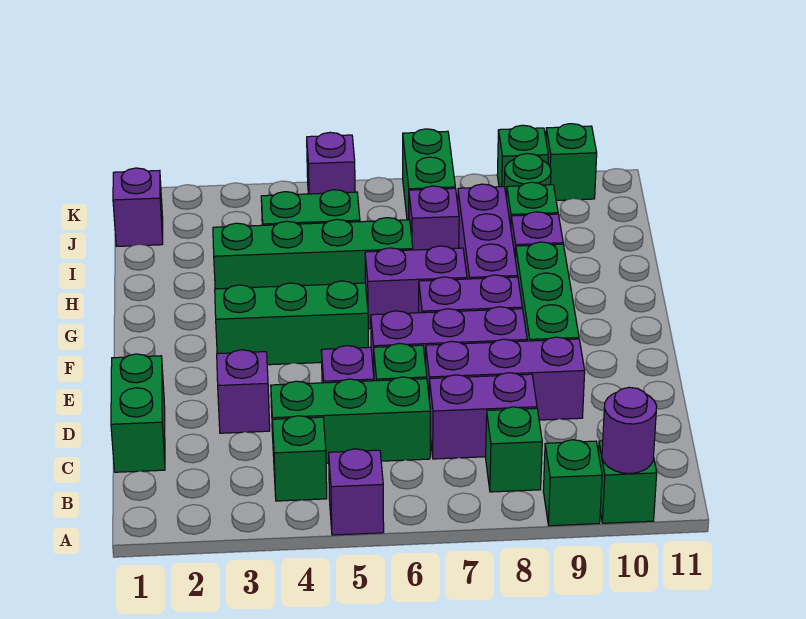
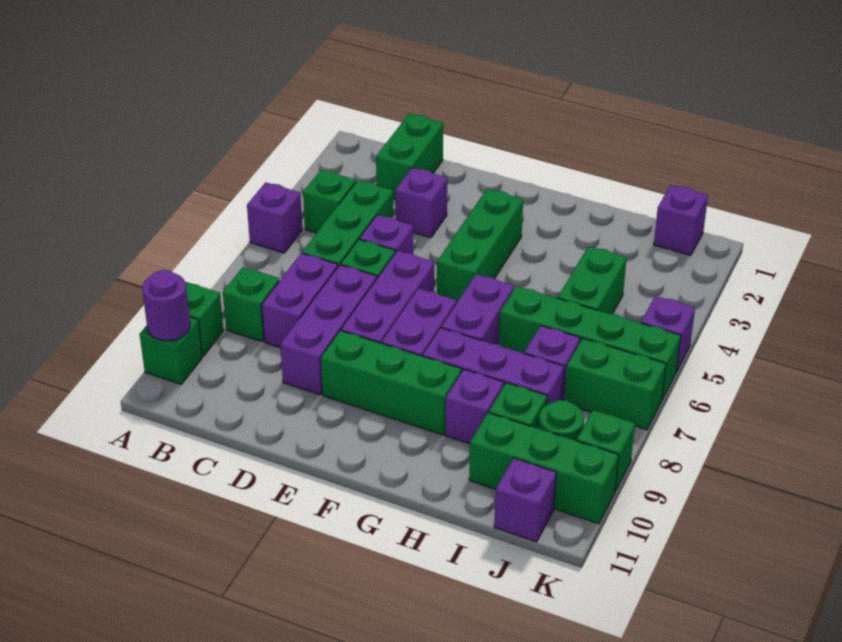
green 1x2 brick [111,354,165,472] -> green 1x2 brick turned to [376,114,443,199]
green 1x4 brick [213,218,413,289] -> green 1x4 brick turned to [499,286,681,400]
none -> purple 1x1 brick [494,458,556,542]
green 1x1 brick [546,124,597,200] -> green 1x3 brick [469,413,619,524]

